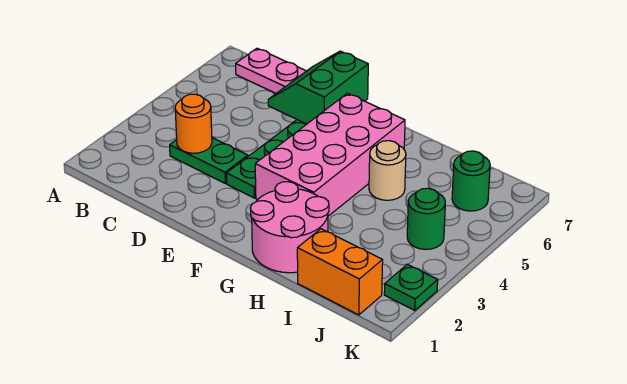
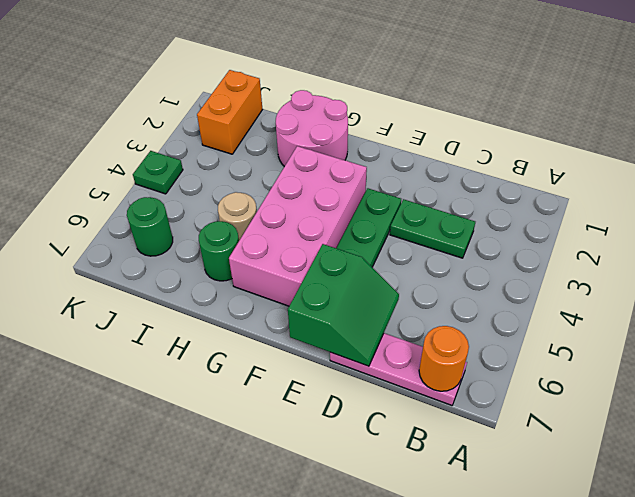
orange 1x1 round brick [175,94,212,153] -> orange 1x1 round brick moved to [419,326,469,391]
orange 1x2 brick [297,229,383,315] -> orange 1x2 brick turned to [197,70,262,154]
green 1x1 round brick [407,188,445,249] -> green 1x1 round brick moved to [199,221,239,281]
green 1x1 plate [384,264,438,311] -> green 1x1 plate moved to [133,151,183,194]

